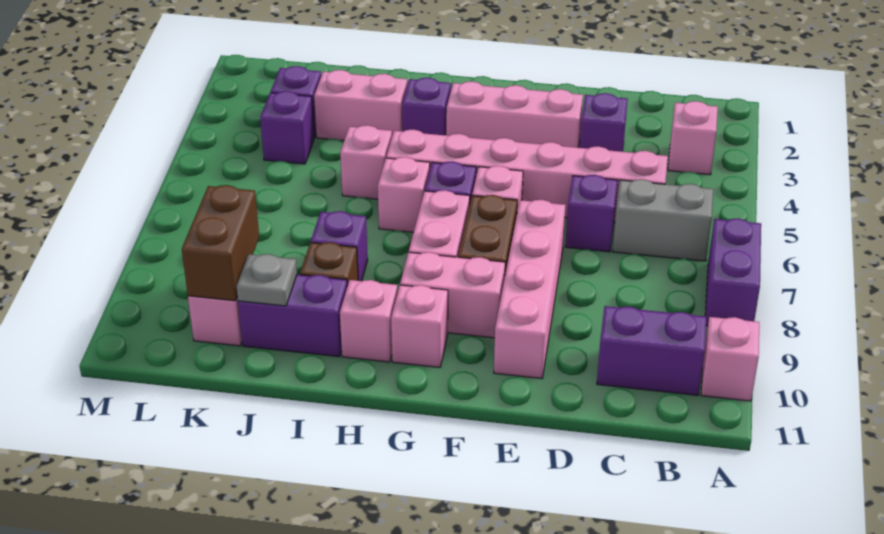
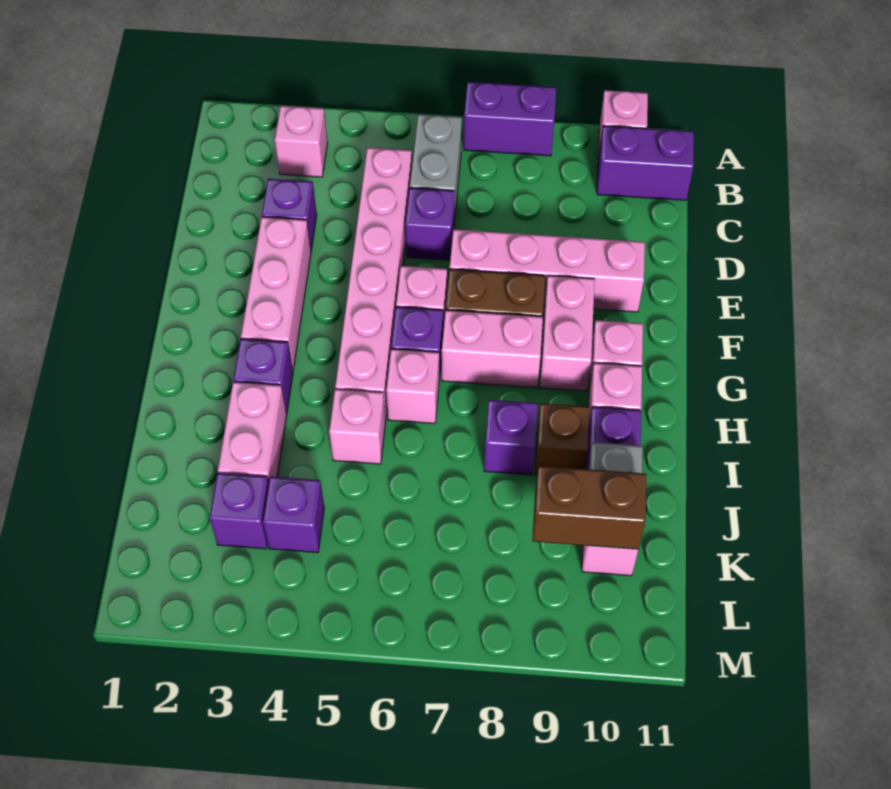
purple 1x2 brick [597,306,707,395] -> purple 1x2 brick turned to [597,126,694,200]

